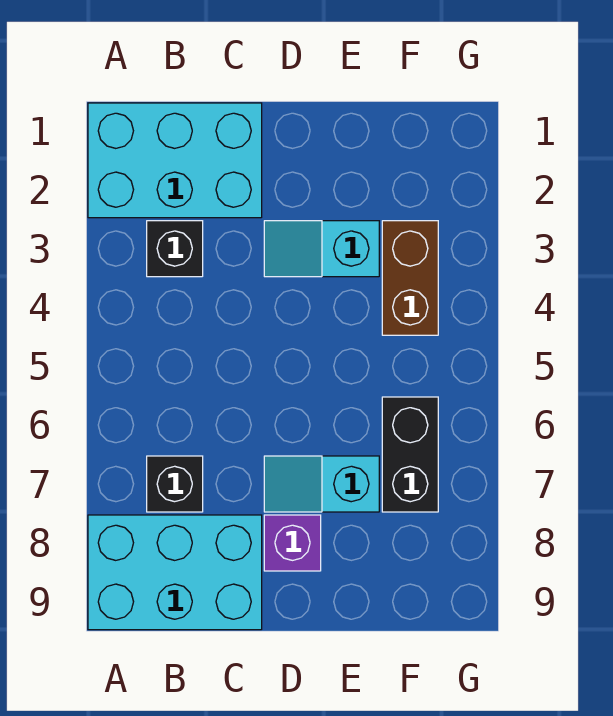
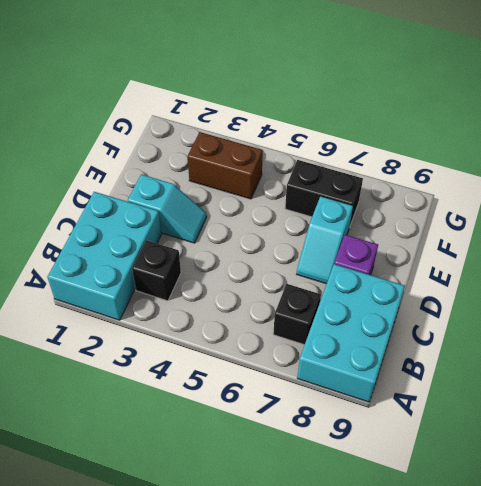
cyan 1x2 slope [264,221,379,277] -> cyan 1x2 slope turned to [128,174,207,243]

